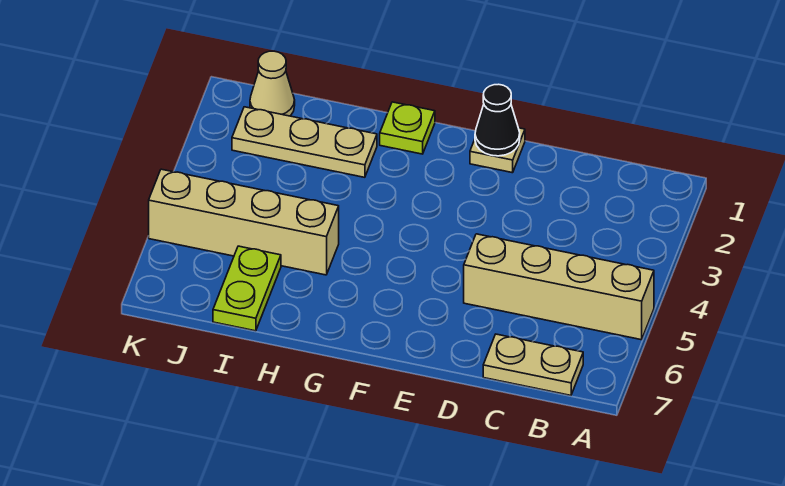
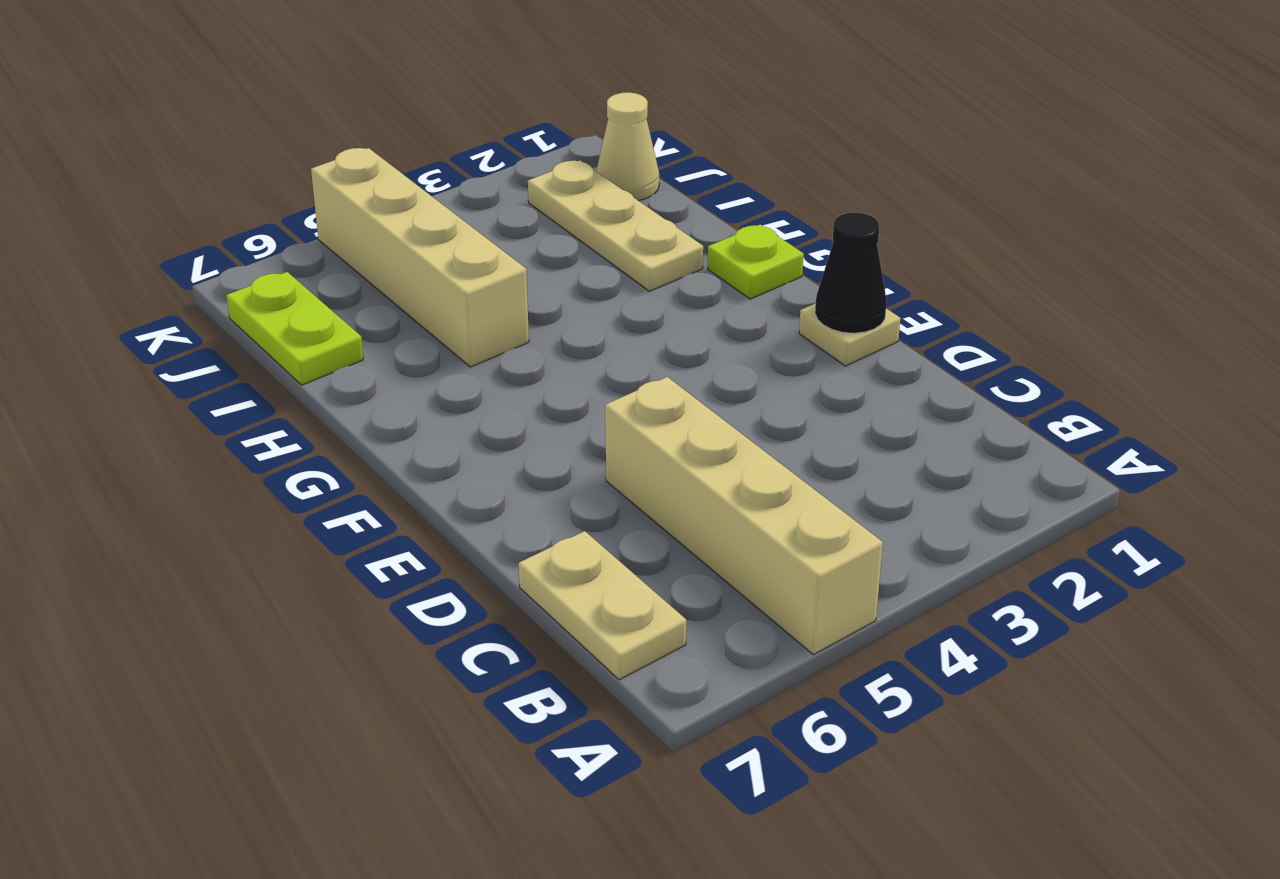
lime 1x2 plate [213,246,281,331] -> lime 1x2 plate turned to [226,272,363,385]

